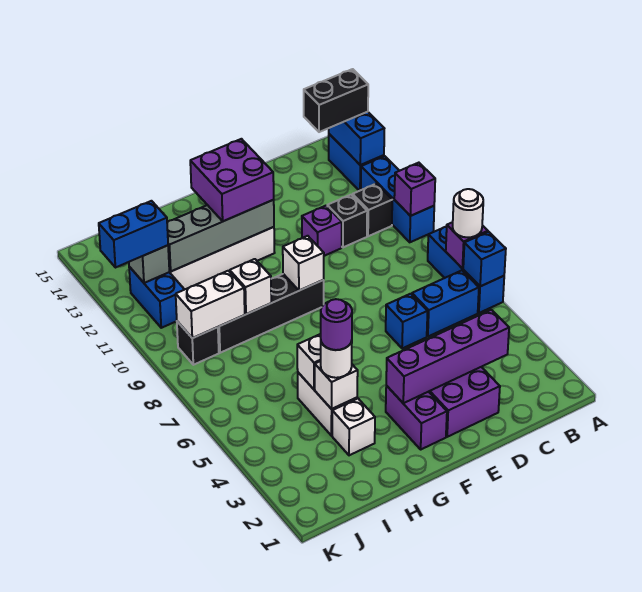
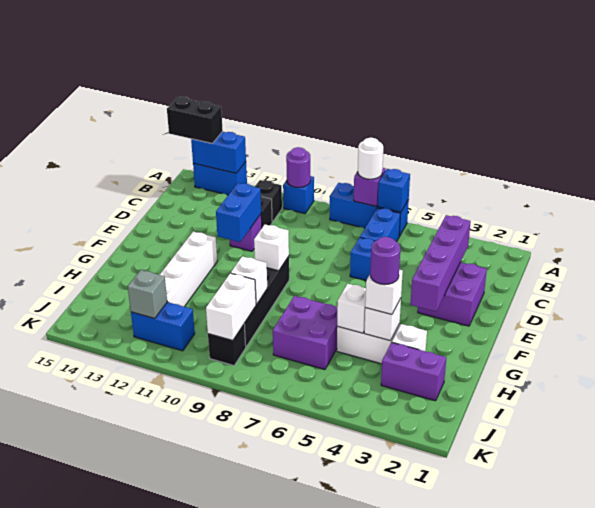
blue 1x3 brick [361,156,434,242] -> blue 1x1 brick [283,176,314,214]
purple 1x1 brick [394,163,435,216] -> purple 1x1 round brick [286,147,311,188]
black 1x2 brick [304,69,368,132] -> black 1x2 brick turned to [167,97,223,143]
purple 1x2 brick [386,386,447,449] -> purple 1x2 brick moved to [381,343,446,401]
grey 1x4 brick [167,200,274,271] -> none
purple 2x2 brick [190,139,274,221] -> purple 2x2 brick moved to [273,296,338,369]
white 1x1 round brick [321,341,352,378] -> white 1x1 brick [365,270,403,314]
blue 1x2 brick [99,201,168,268] -> blue 1x2 brick moved to [216,183,261,242]

